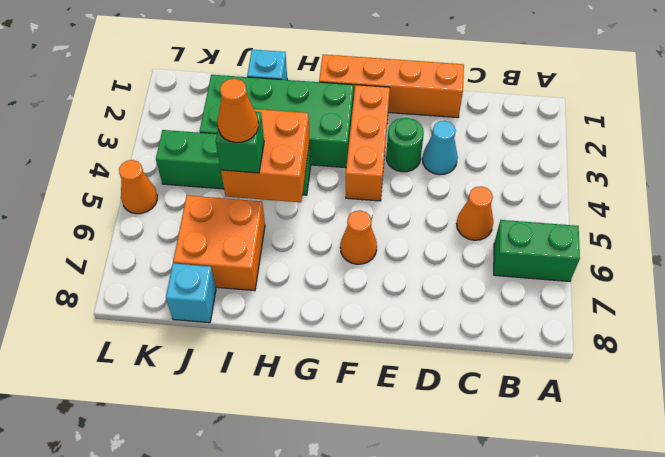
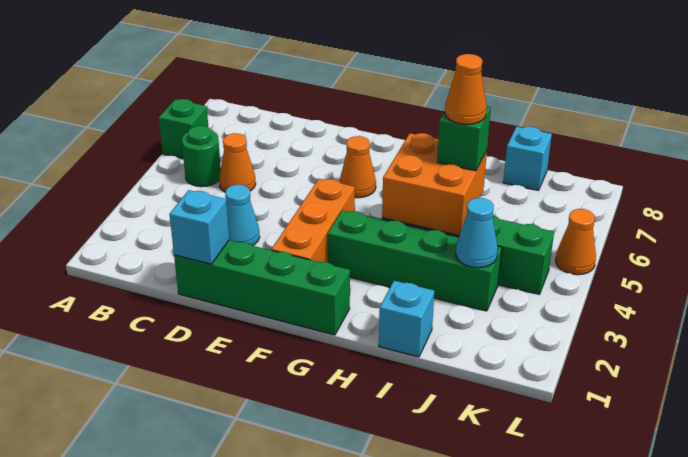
green 1x2 brick [494,220,580,281] -> green 1x1 brick [159,99,208,159]
orange 1x4 brick [319,54,464,118] -> green 1x4 brick [174,240,350,335]
none -> cyan 1x1 brick [169,190,229,264]
green 1x1 round brick [386,118,424,172] -> green 1x1 round brick moved to [182,126,221,187]
green 2x4 brick [200,75,353,168] -> green 1x4 brick [328,210,502,311]
orange 2x2 brick [173,195,265,291] -> none
none -> cyan 1x1 cone [456,198,498,268]

